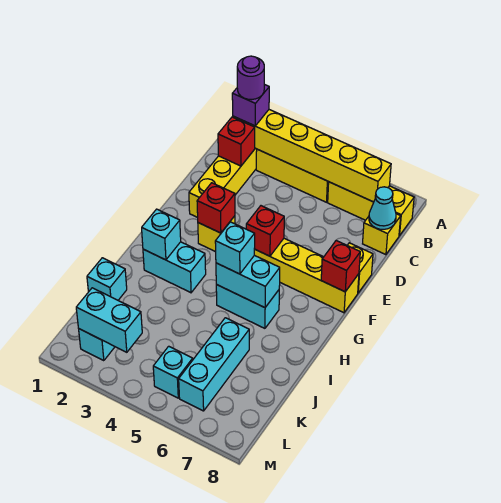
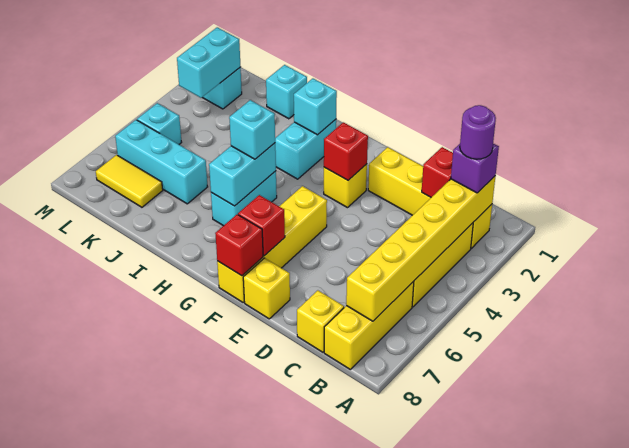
cyan 1x1 cone [369,187,396,229] -> none
red 1x1 brick [246,206,284,256] -> red 1x1 brick moved to [238,195,285,256]
none -> yellow 1x2 tile [96,155,163,207]

